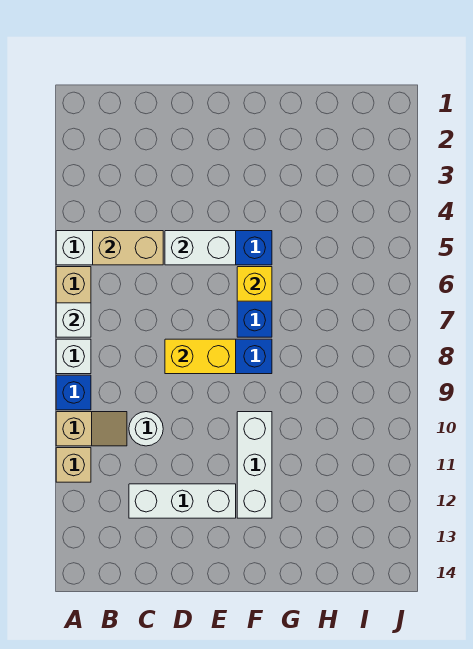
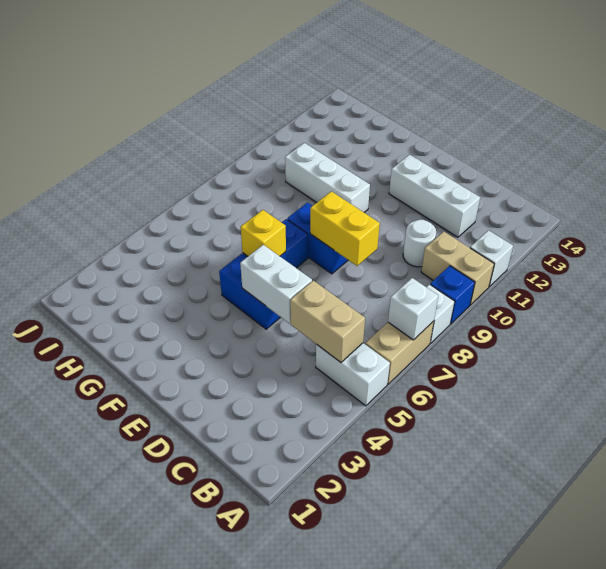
tan 1x2 slope [56,412,127,446] -> tan 1x2 brick [421,232,494,305]
tan 1x1 brick [56,448,91,482] -> white 1x1 brick [470,230,513,287]
white 1x3 brick [237,412,272,518] -> white 1x3 brick turned to [285,143,370,212]

